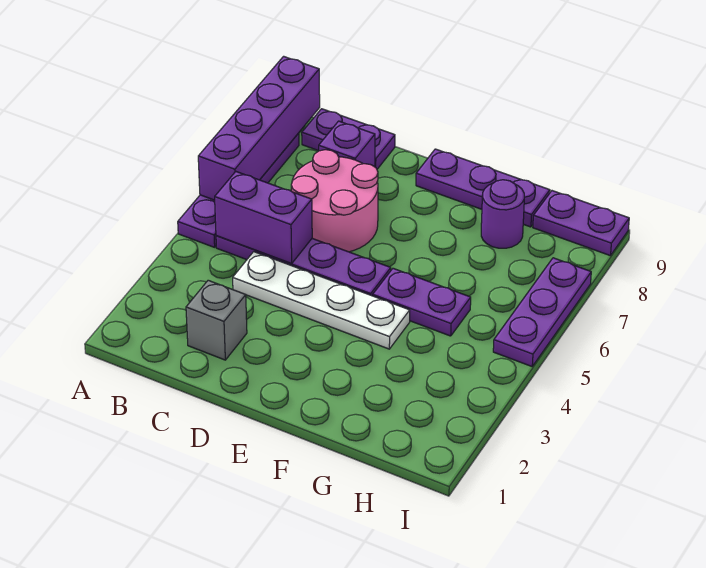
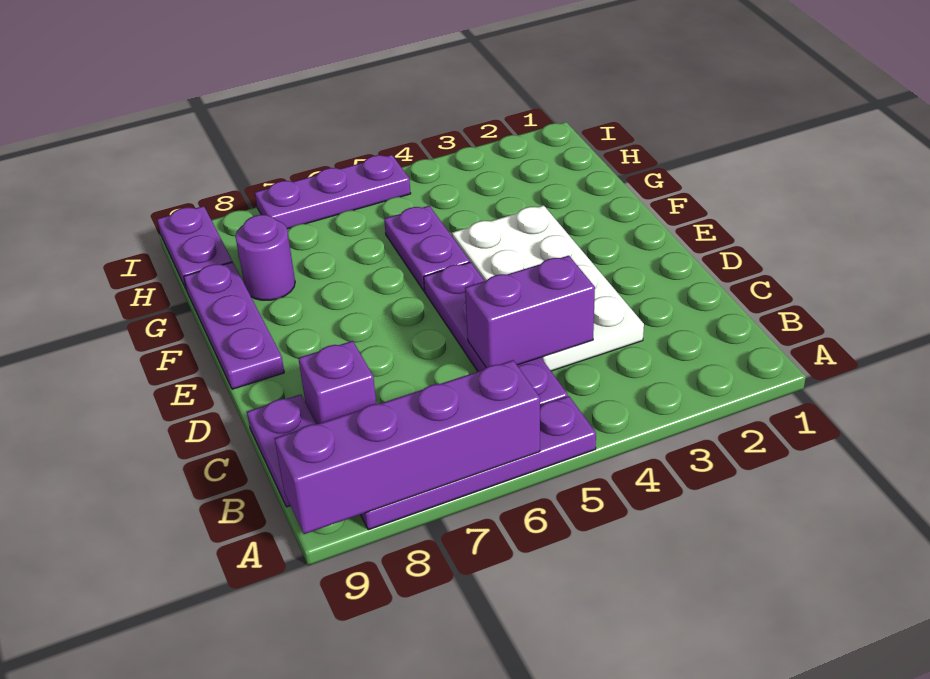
purple 1x2 brick [215,172,312,263] -> purple 1x2 brick turned to [465,256,595,368]
grey 1x1 brick [186,280,247,360] -> none
white 1x4 plate [233,252,410,349] -> white 2x4 plate [452,205,644,371]
pink 2x2 round brick [291,150,378,252] -> none

